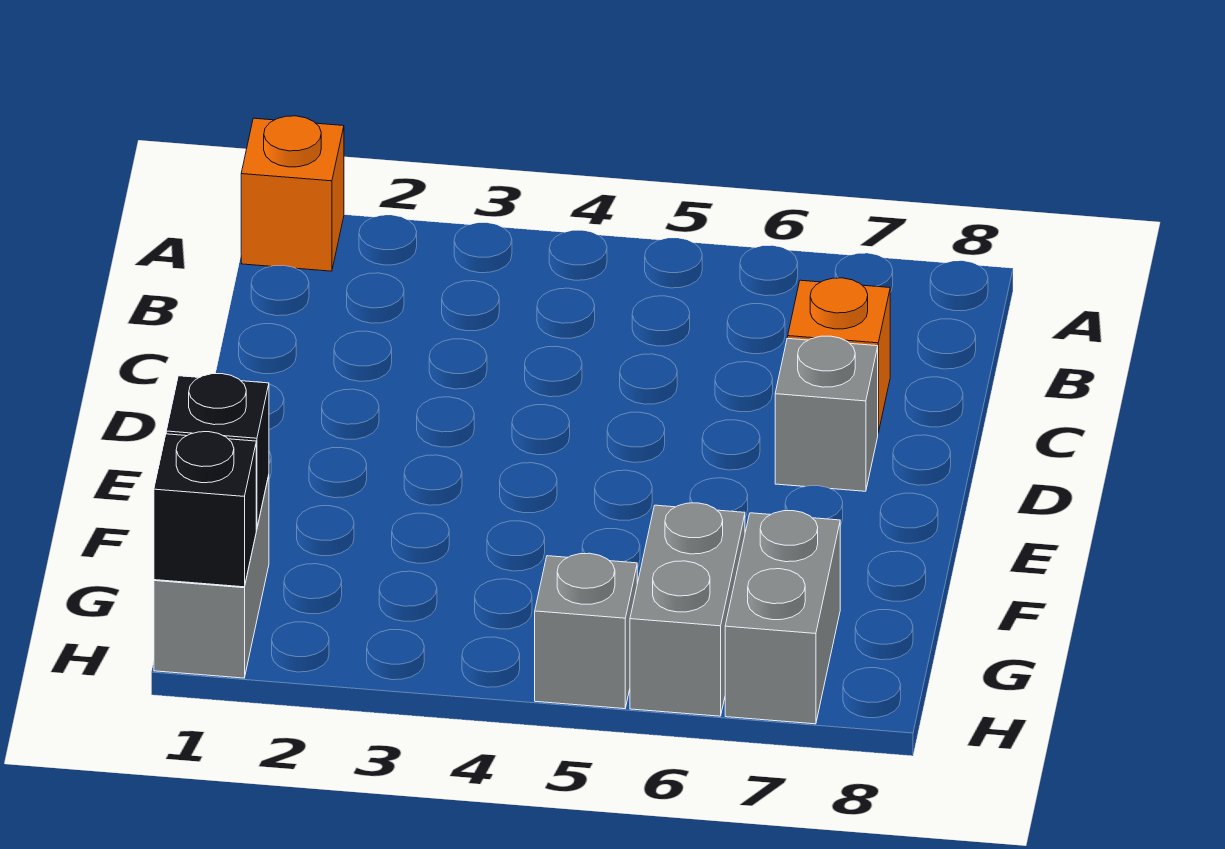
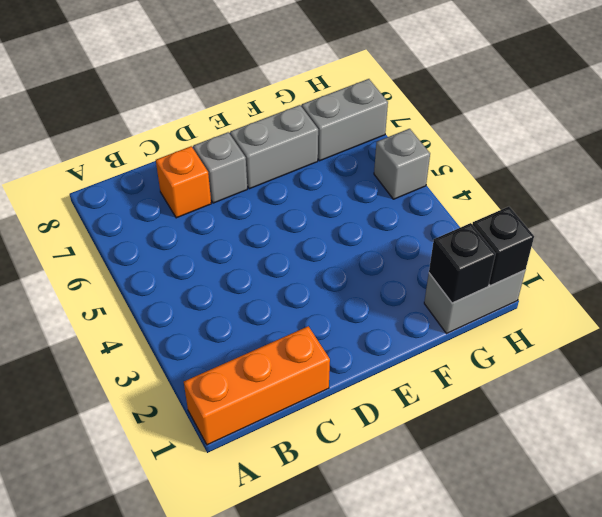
orange 1x1 brick [241,116,344,271] -> orange 1x3 brick [184,326,330,445]
grey 1x2 brick [630,503,745,716] -> grey 1x2 brick moved to [230,105,318,189]

